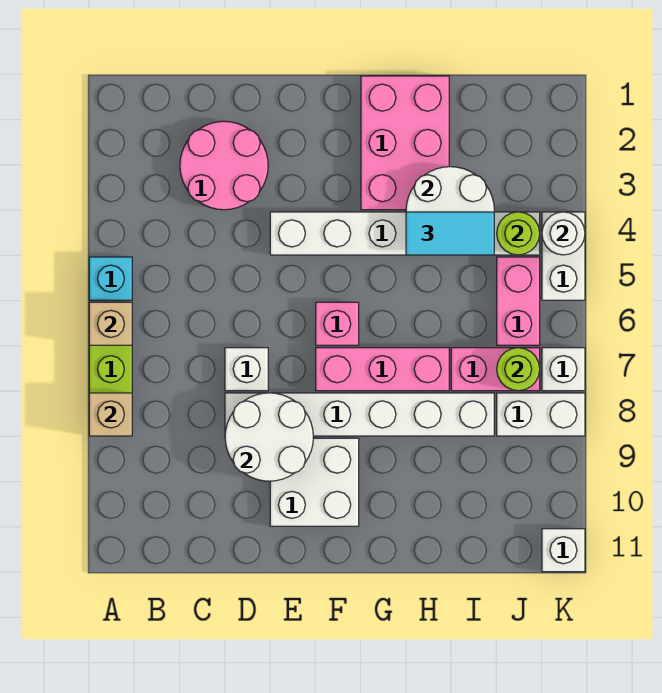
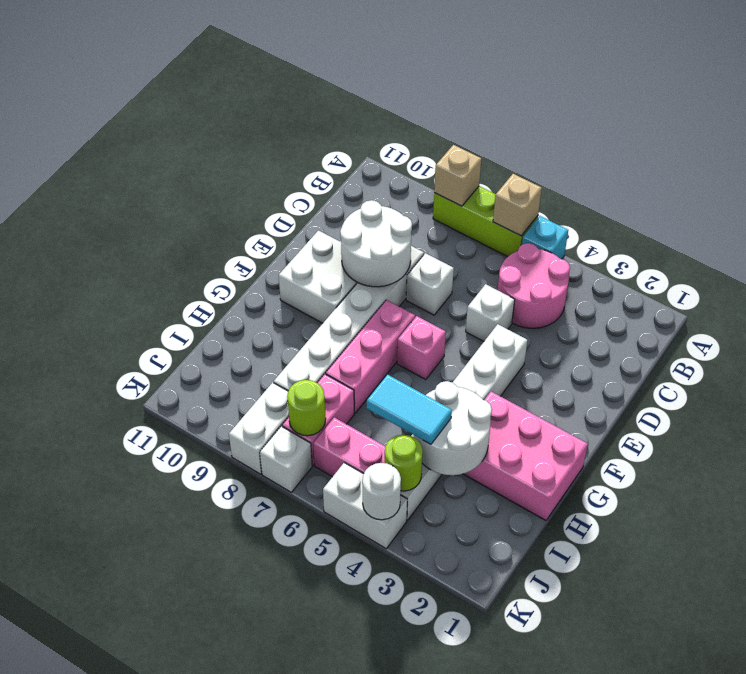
pink 2x2 round brick [180,121,268,210] -> pink 2x2 round brick moved to [498,243,570,328]
cyan 1x2 tile [406,212,494,255] -> cyan 1x2 tile turned to [367,374,452,444]
white 1x1 brick [542,529,585,572] -> white 1x1 brick moved to [466,284,515,341]

